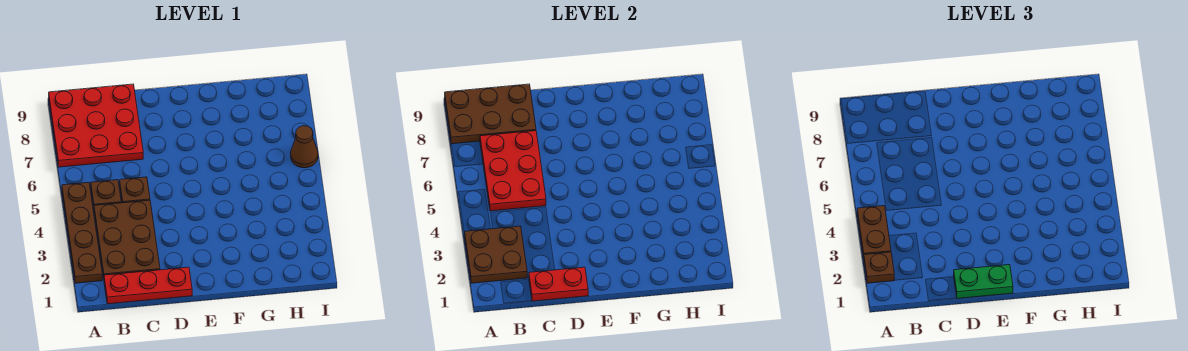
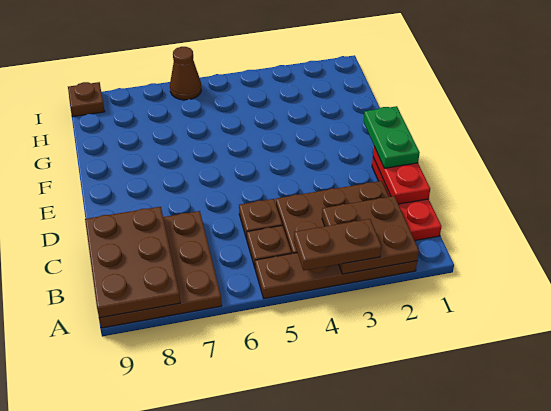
brown 1x1 plate [864,252,894,283] -> brown 1x1 plate moved to [68,82,105,117]
red 3x3 plate [49,84,143,167] -> brown 3x3 plate [99,211,222,328]
red 2x3 plate [480,131,546,211] -> none

